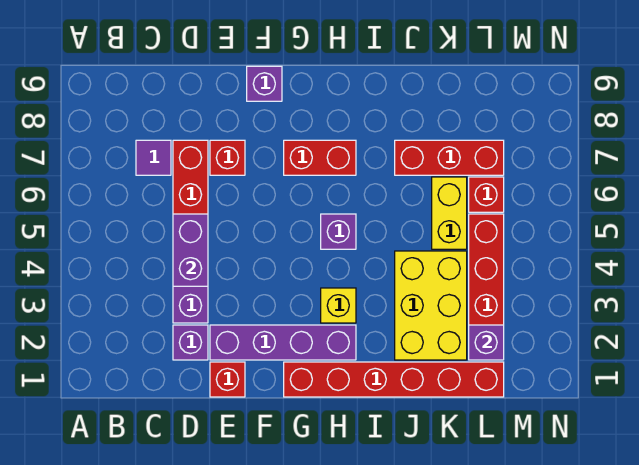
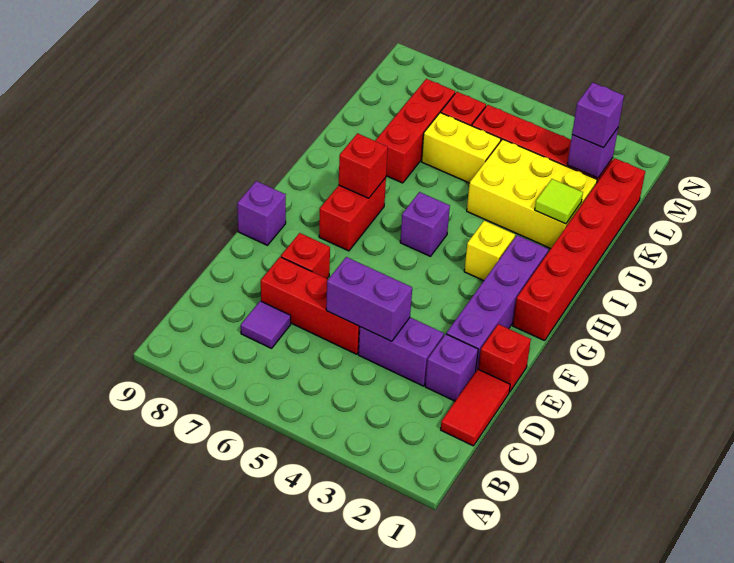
none -> red 1x2 tile [441,369,510,446]
none -> red 1x1 brick [339,133,388,198]
none -> lime 1x1 tile [535,179,583,224]
none -> purple 1x1 brick [572,82,624,148]

